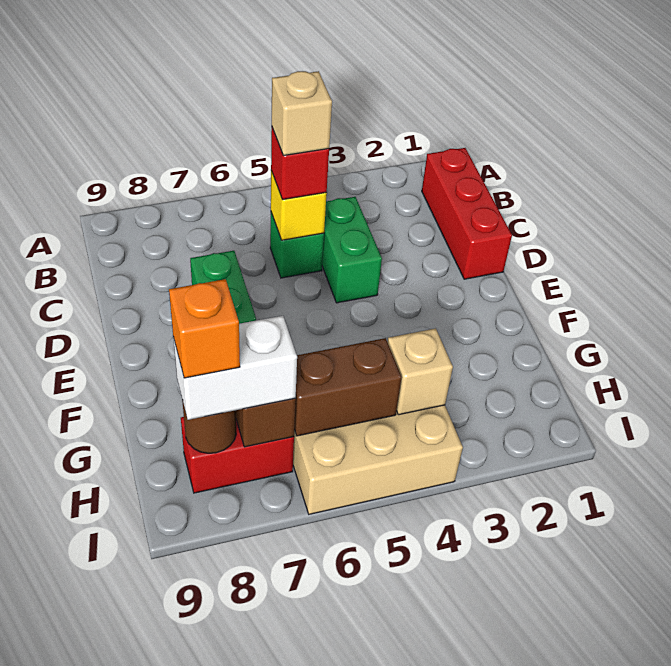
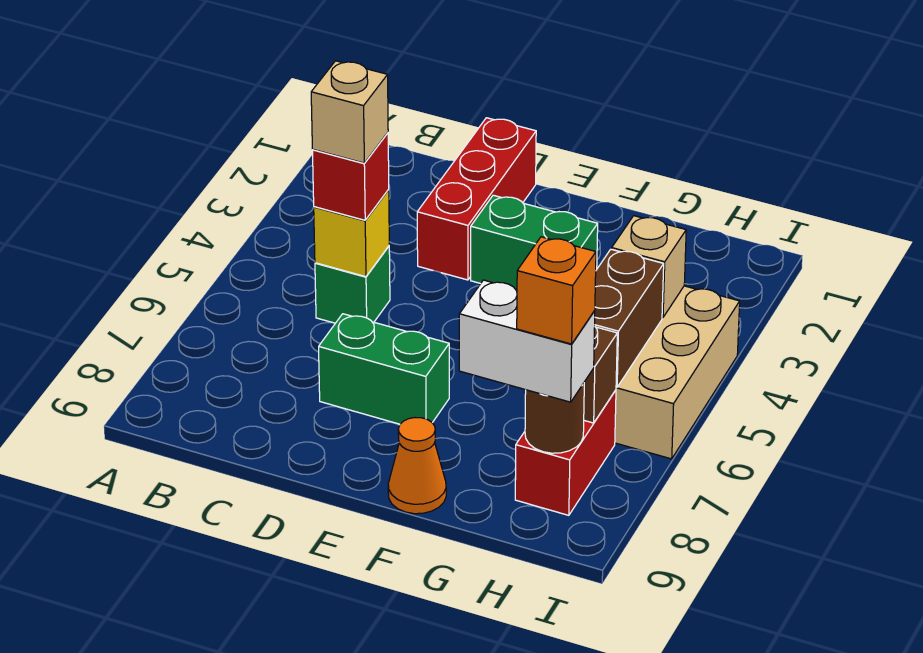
red 1x3 brick [422,148,512,279] -> red 1x3 brick turned to [417,118,536,280]
green 1x2 brick [322,197,382,303] -> green 1x2 brick moved to [471,195,598,289]
none -> orange 1x1 cone [388,418,446,514]
white 1x2 brick [173,316,297,420] -> white 1x2 brick turned to [459,280,595,402]

